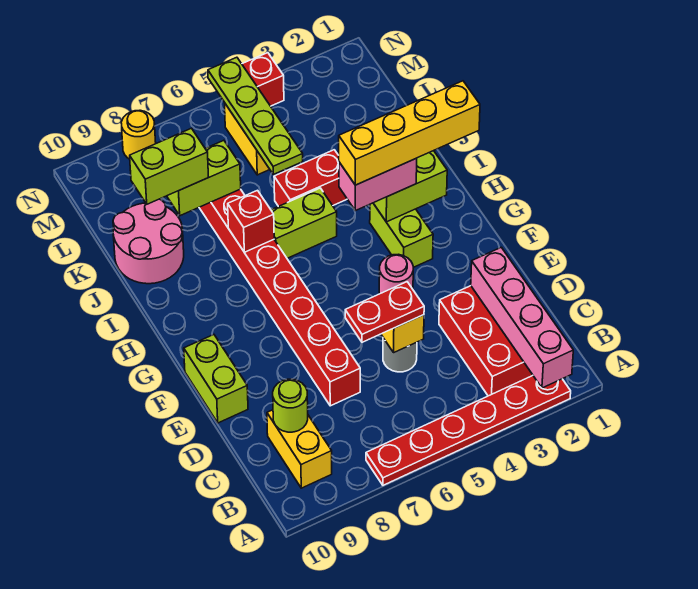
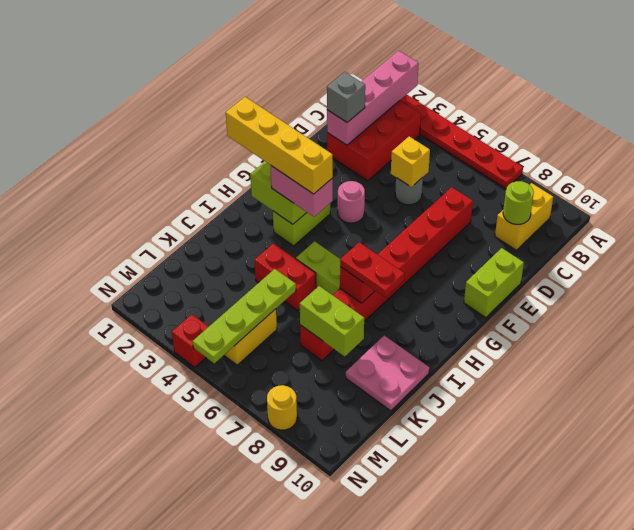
none -> grey 1x1 brick [327,72,365,122]
red 1x2 plate [345,282,424,342] -> red 1x2 plate moved to [340,242,404,297]
pink 2x2 round brick [113,199,184,284] -> pink 2x2 plate [346,336,429,411]
lime 1x2 brick [130,128,209,204] -> none

